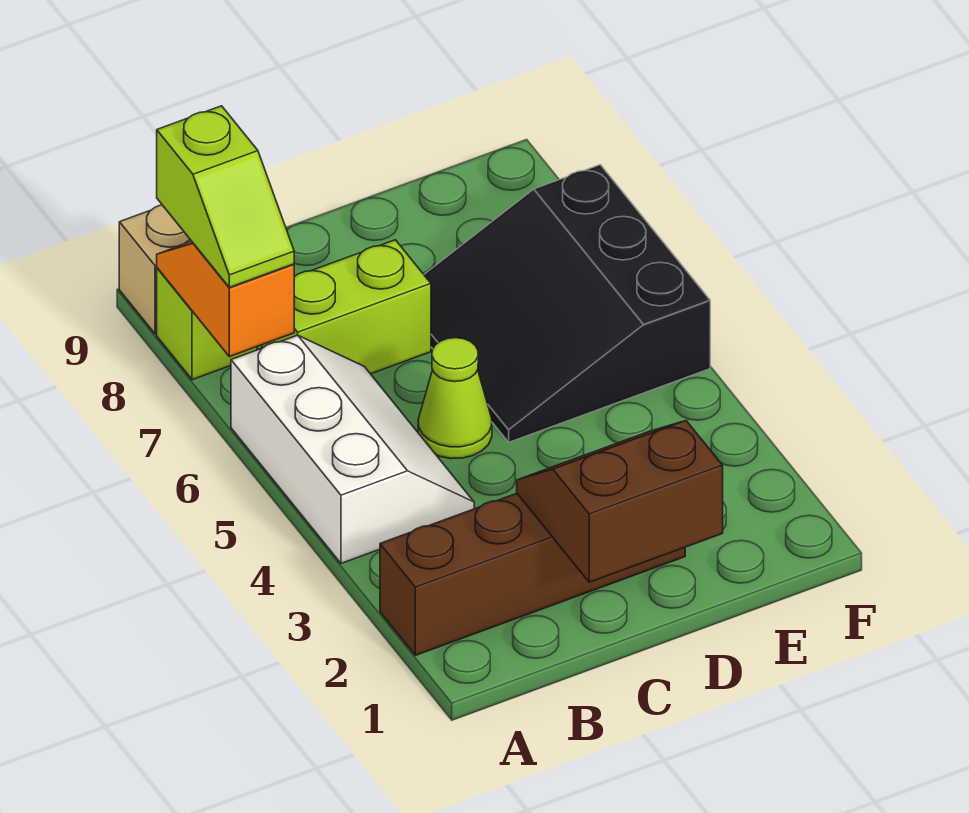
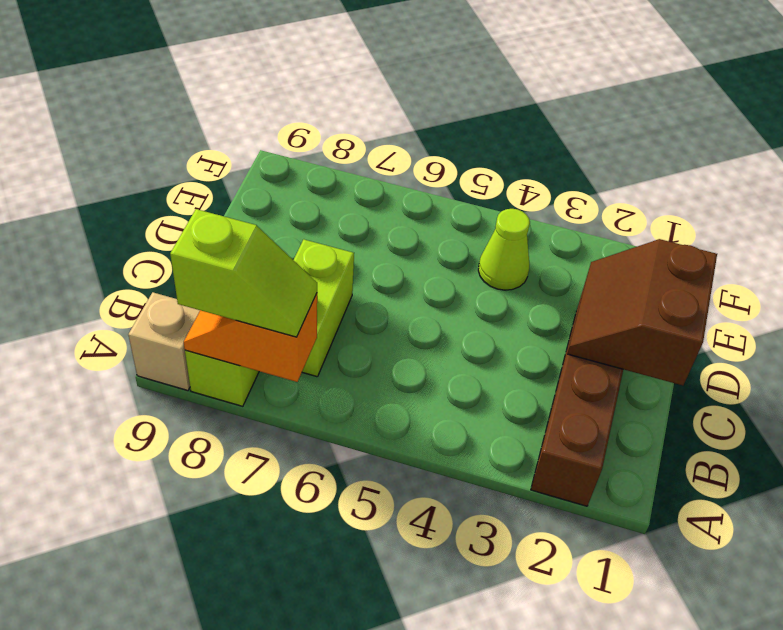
white 2x3 slope [231,335,474,563] -> none
lime 1x1 cone [418,338,492,459] -> lime 1x1 cone moved to [478,209,530,290]
black 3x3 slope [424,165,710,442] -> none

